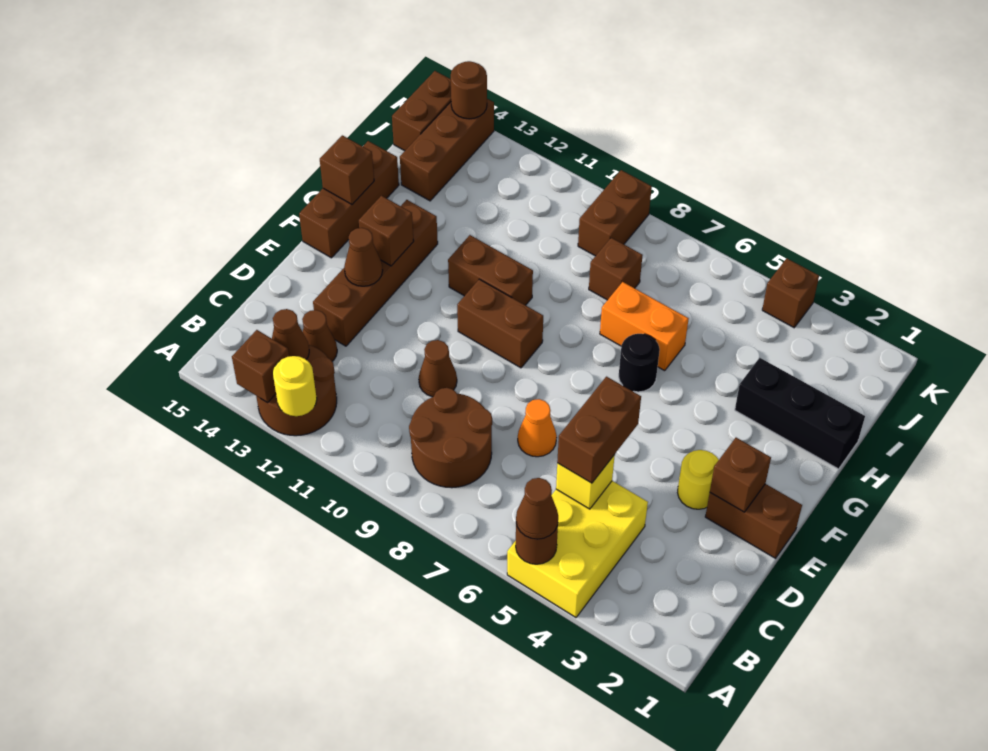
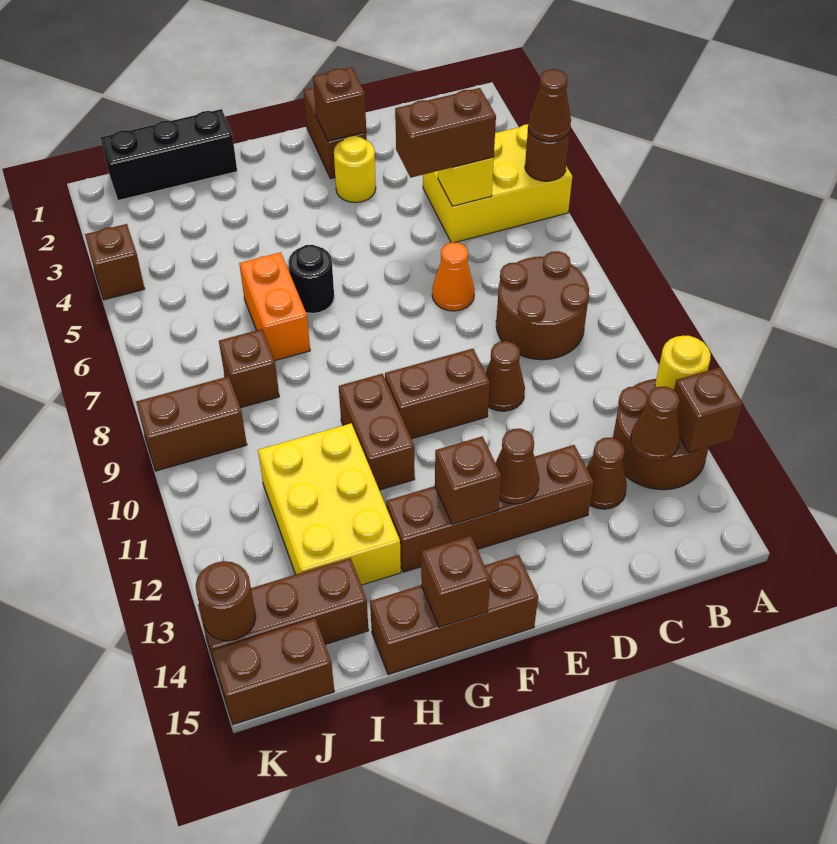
brown 1x2 brick [457,279,543,368] -> brown 1x2 brick turned to [385,349,490,439]
black 1x3 brick [735,358,865,469] -> black 1x3 brick turned to [101,109,237,200]
none -> yellow 2x3 brick [258,423,401,585]

